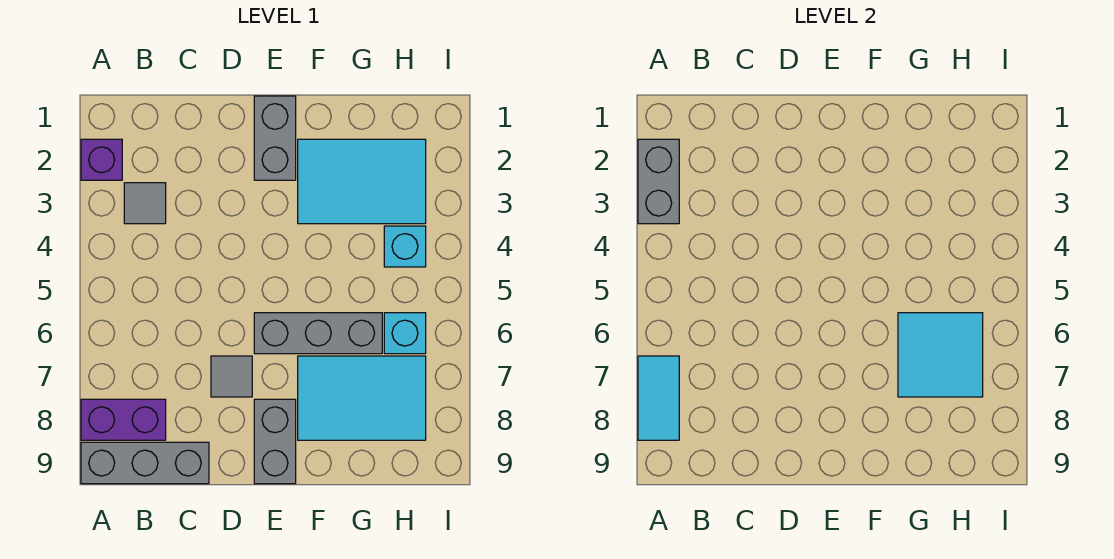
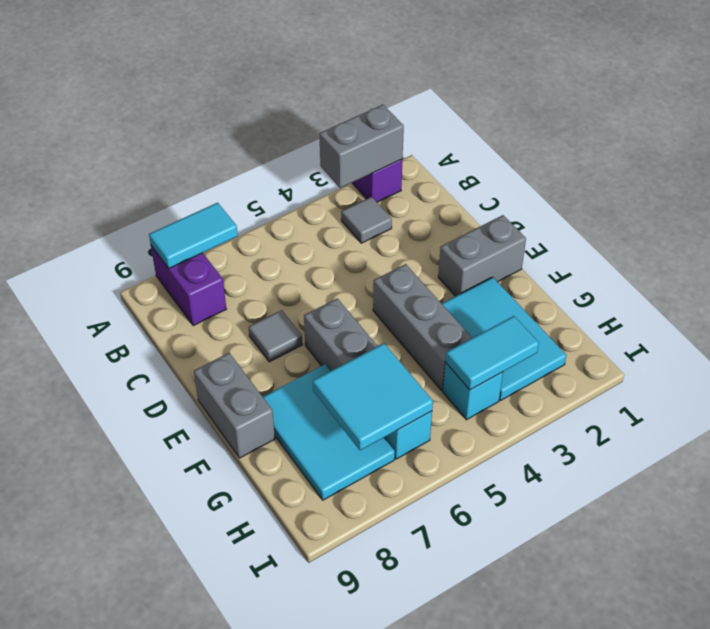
grey 1x3 brick [81,442,209,484] -> grey 1x3 brick moved to [373,264,472,391]
grey 1x2 brick [254,399,296,484] -> grey 1x2 brick turned to [194,353,275,458]
none -> cyan 1x2 tile [445,316,539,390]

